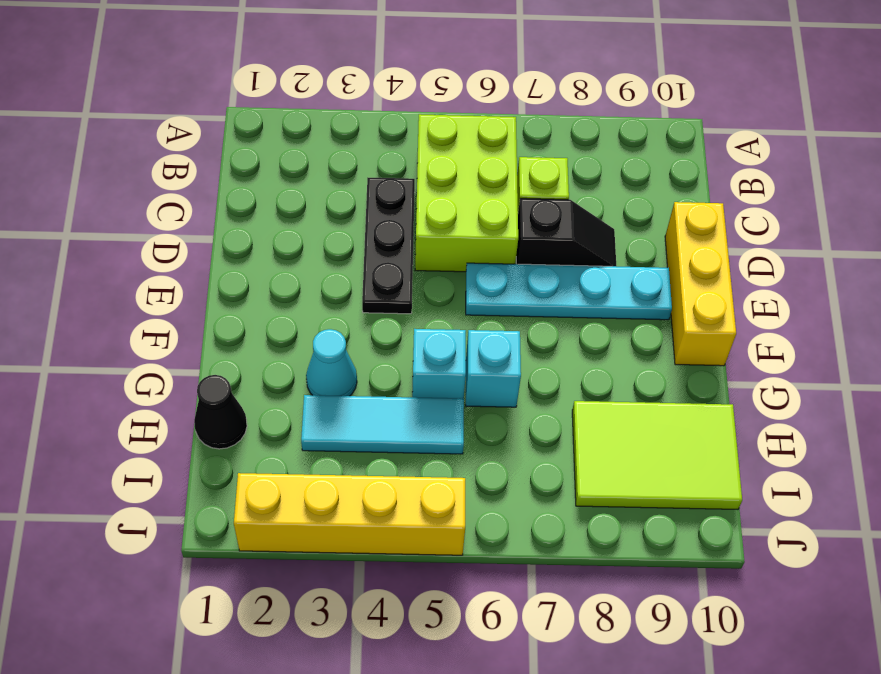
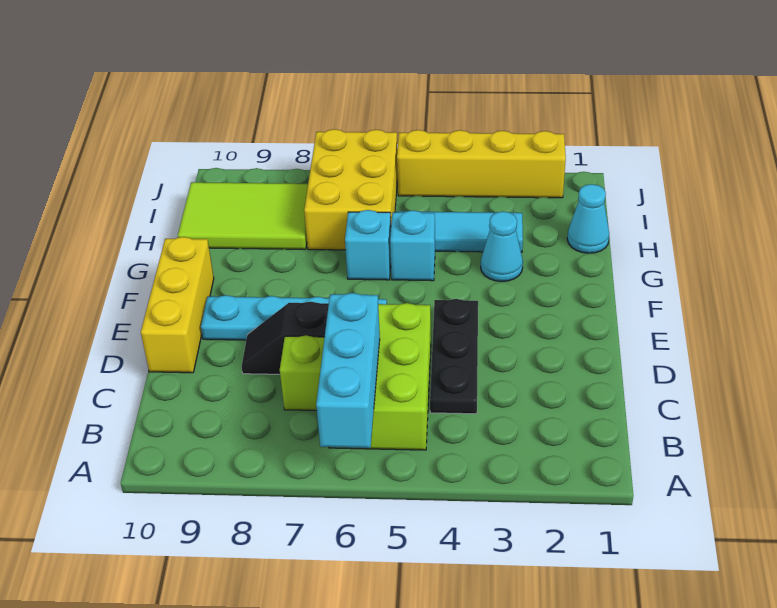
none -> cyan 1x3 brick [316,293,380,448]
black 1x1 cone [194,375,247,449] -> cyan 1x1 cone [567,184,609,253]
none -> yellow 2x3 brick [304,129,398,250]

